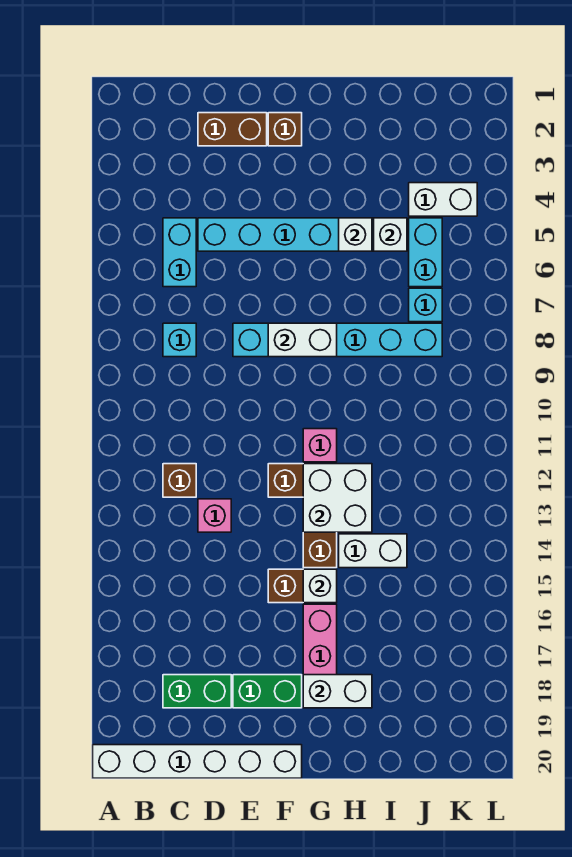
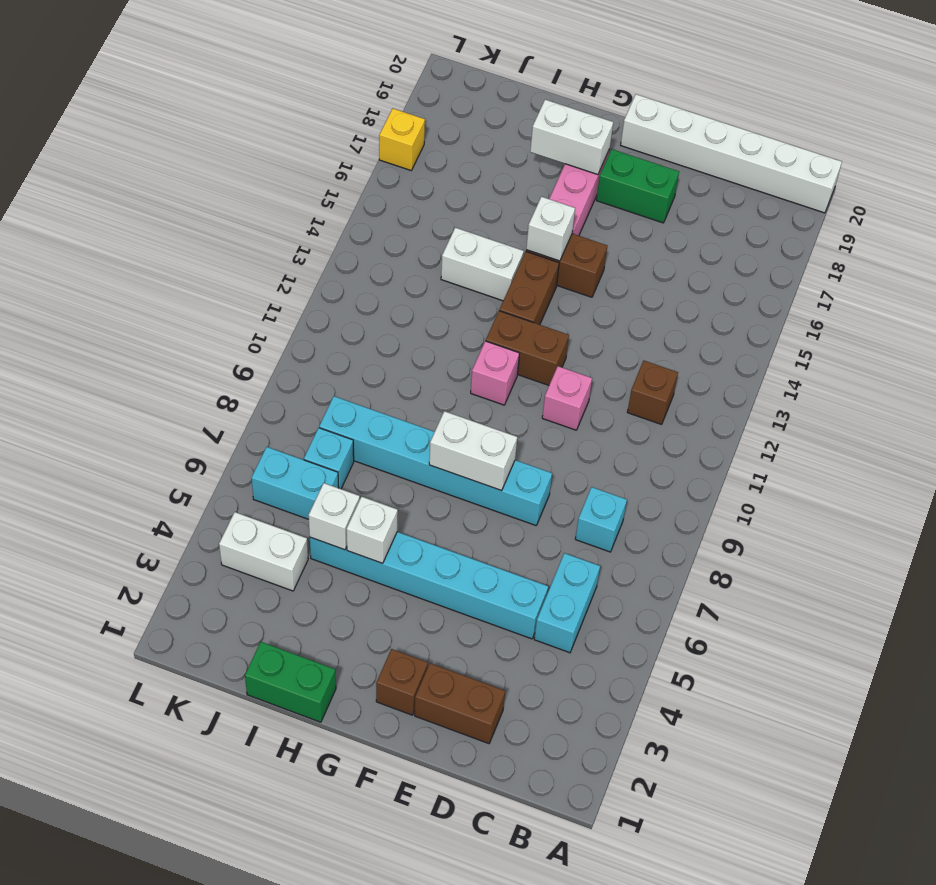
green 1x2 brick [163,675,231,708] -> green 1x2 brick moved to [245,642,336,722]
pink 1x1 brick [198,499,231,532] -> pink 1x1 brick moved to [542,366,592,430]
white 2x2 brick [303,464,372,532] -> none
cyan 1x2 brick [409,218,442,287] -> cyan 1x2 brick turned to [251,447,339,519]
none -> yellow 1x1 brick [379,109,425,171]

